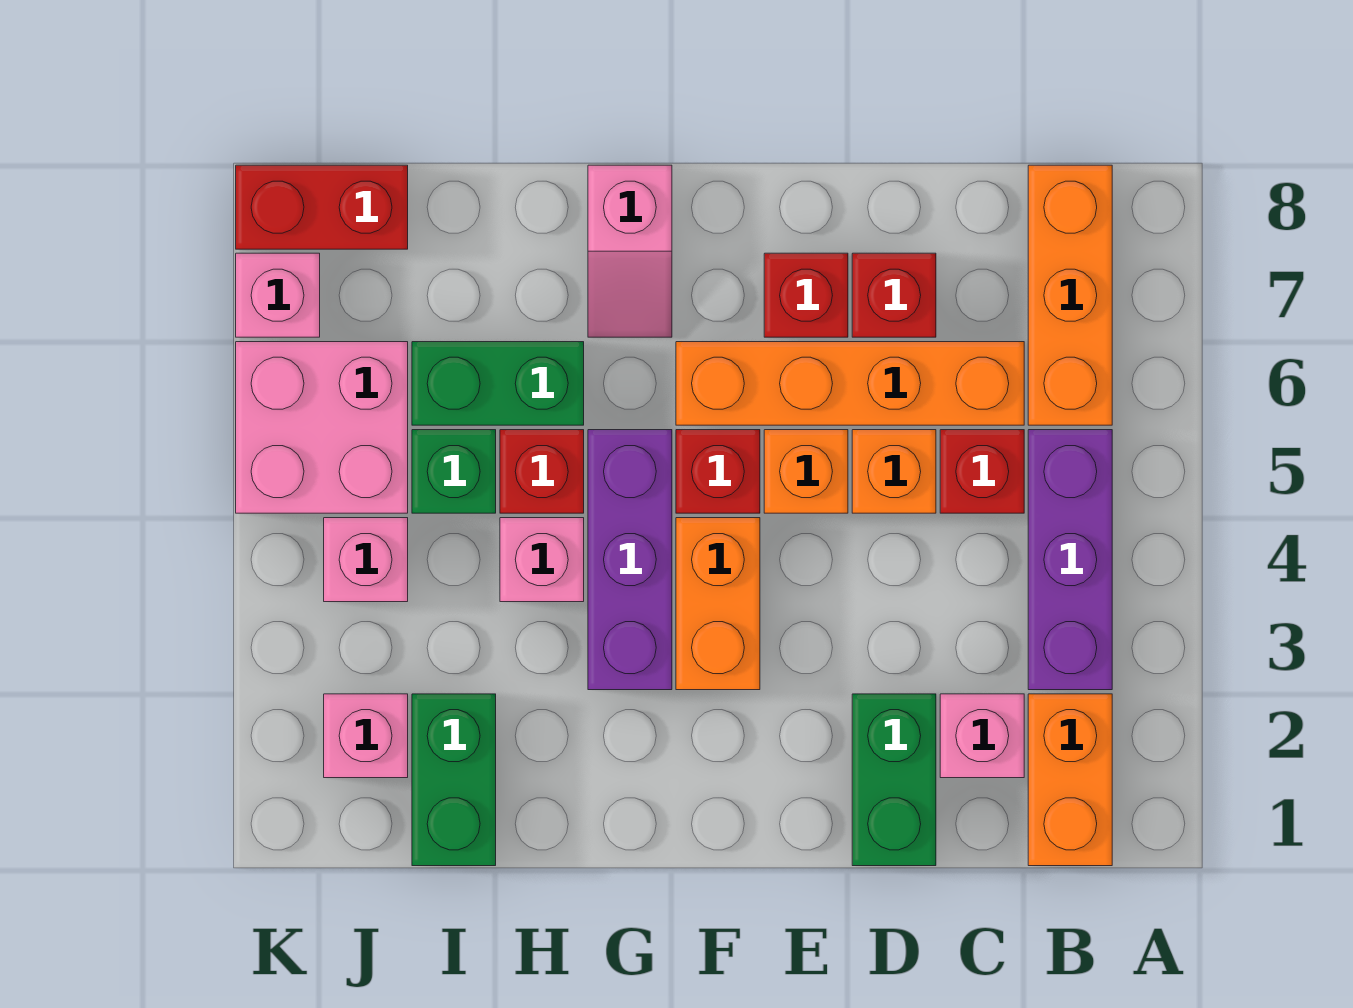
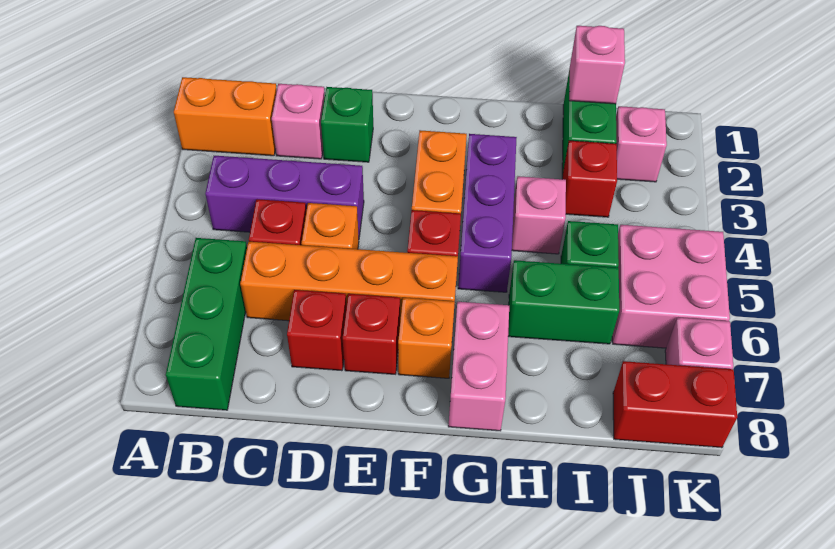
orange 1x2 brick [1028,694,1112,866] -> orange 1x2 brick turned to [174,77,277,156]
purple 1x3 brick [1028,430,1112,690] -> purple 1x3 brick turned to [205,156,364,237]
orange 1x3 brick [1028,165,1112,425] -> green 1x3 brick [166,238,247,410]
green 1x2 brick [852,694,936,866] -> green 1x1 brick [321,87,373,162]
orange 1x1 brick [764,430,848,513] -> orange 1x1 brick moved to [398,298,455,378]
pink 1x2 slope [588,165,672,337] -> pink 1x2 brick [448,302,509,431]
red 1x1 brick [500,430,584,513] -> red 1x1 brick moved to [562,141,617,217]
pink 1x1 brick [324,518,408,602] -> pink 1x1 brick moved to [569,26,625,104]

